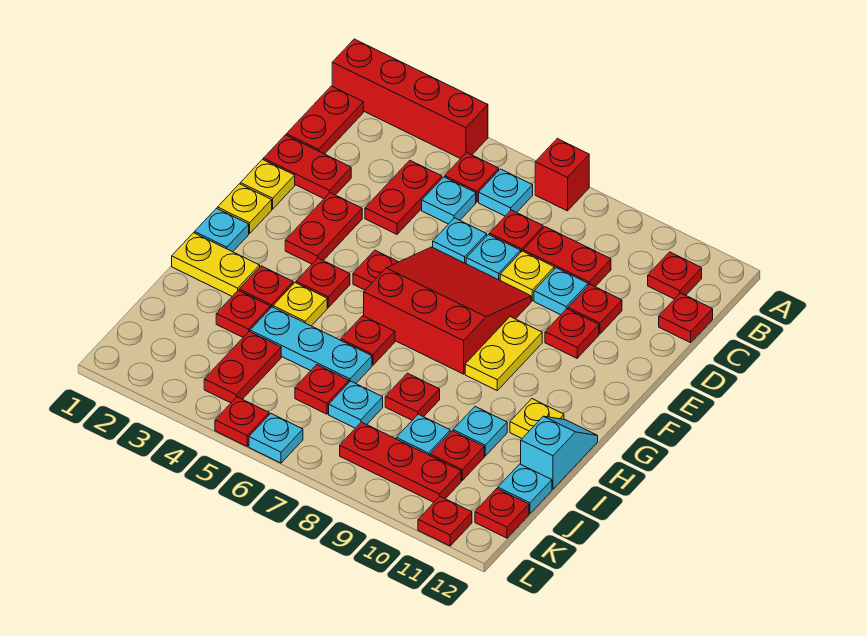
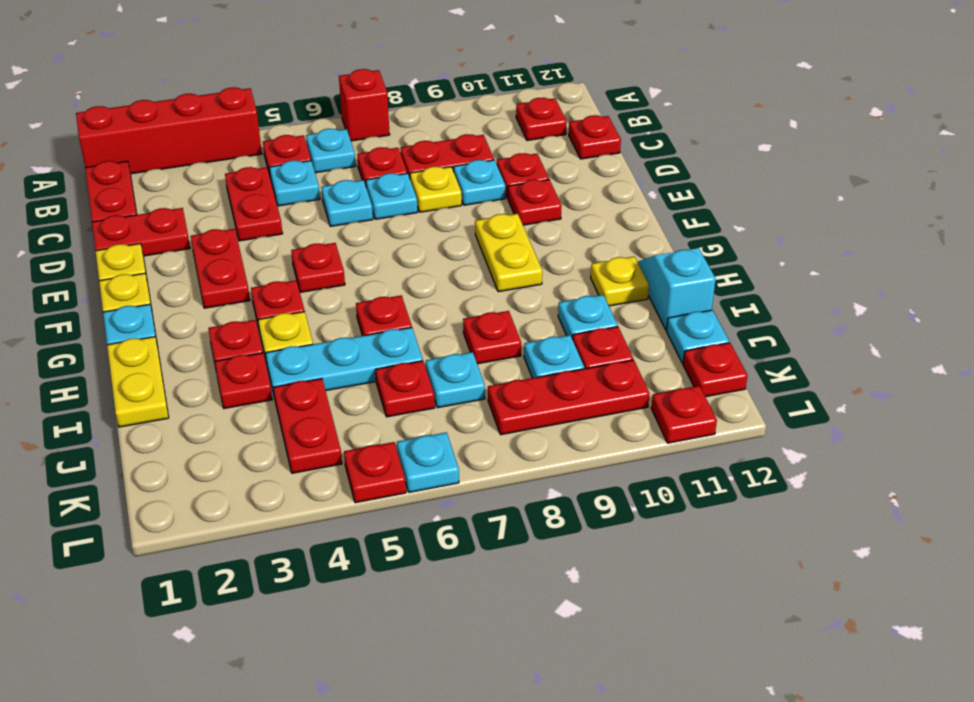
red 3x3 slope [364,247,531,374] -> none
yellow 1x2 plate [172,233,260,296] -> yellow 1x2 plate turned to [107,337,169,427]

